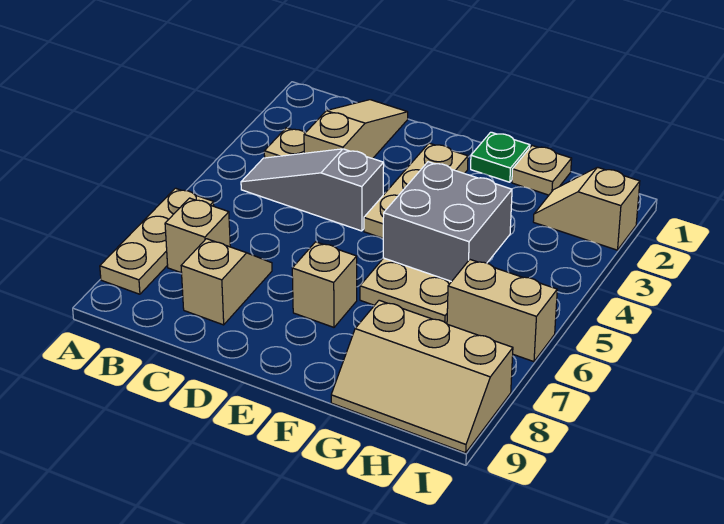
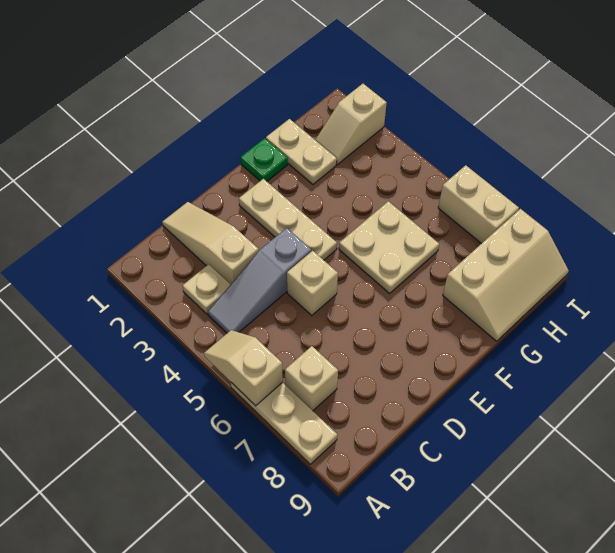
tan 1x2 slope [181,239,272,325] -> tan 1x2 slope moved to [204,330,283,406]
tan 1x1 brick [292,242,357,327] -> tan 1x1 brick moved to [287,251,338,315]
grey 2x2 brick [383,162,512,282] -> none
tan 1x1 plate [512,146,572,195] -> tan 1x2 plate [266,119,337,184]
tan 1x2 brick [447,260,557,362] -> tan 1x2 brick turned to [438,165,519,244]

